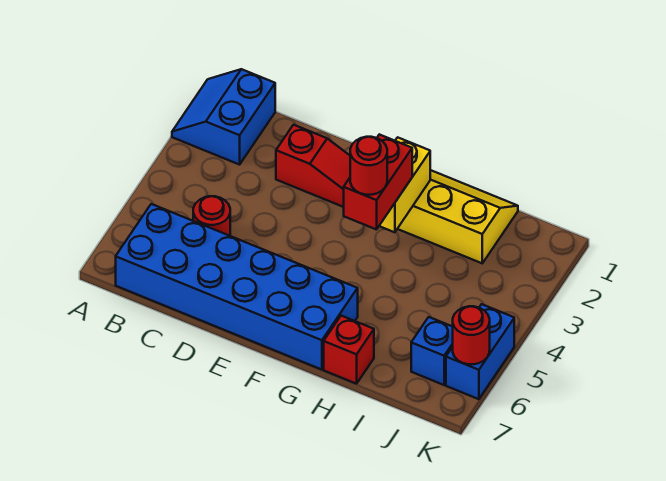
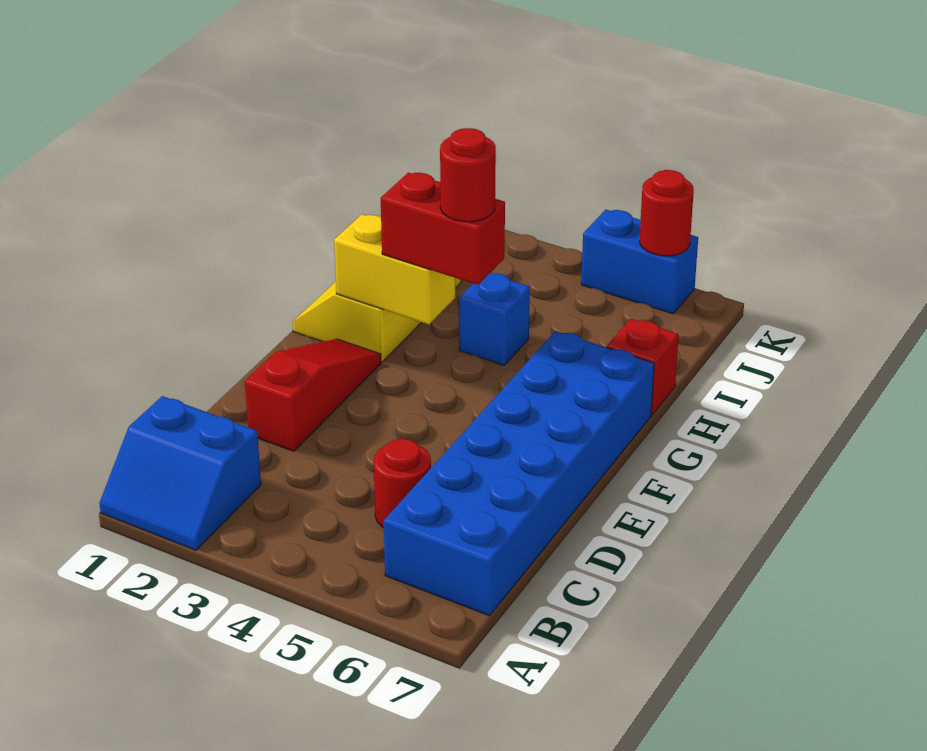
blue 1x1 brick [411,317,453,385] -> blue 1x1 brick moved to [459,273,530,365]

